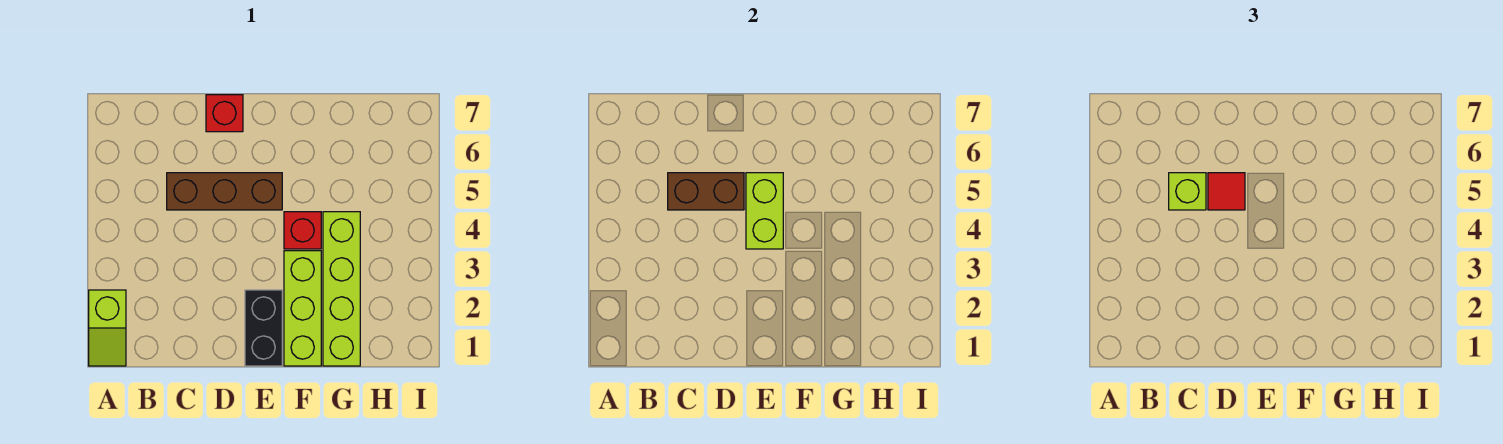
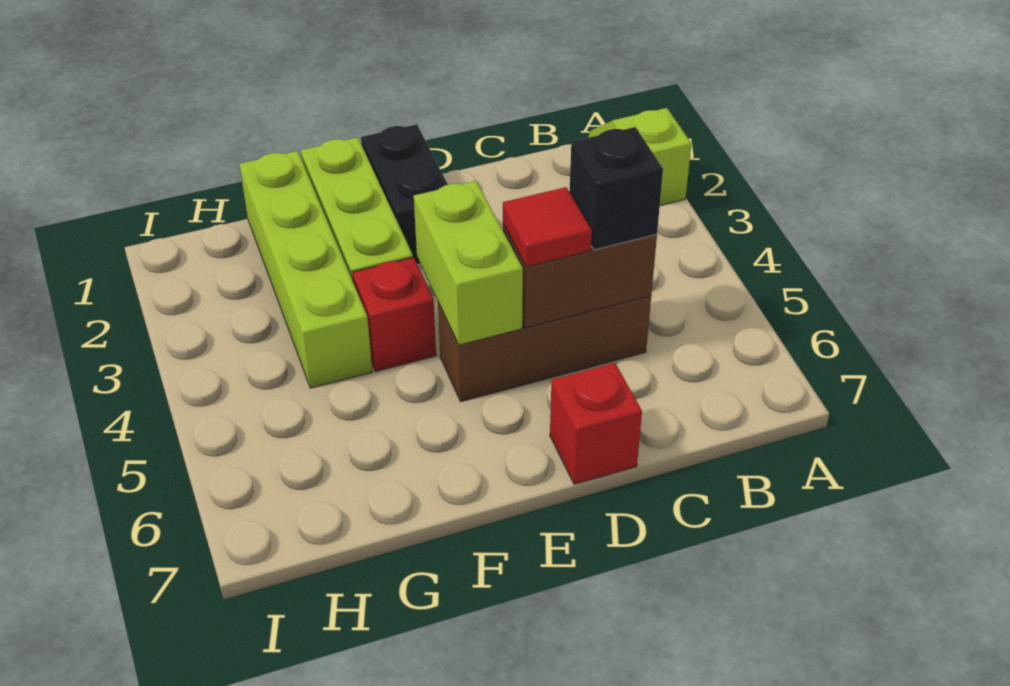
lime 1x1 brick [1169,173,1206,210] -> black 1x1 brick [569,127,663,250]

